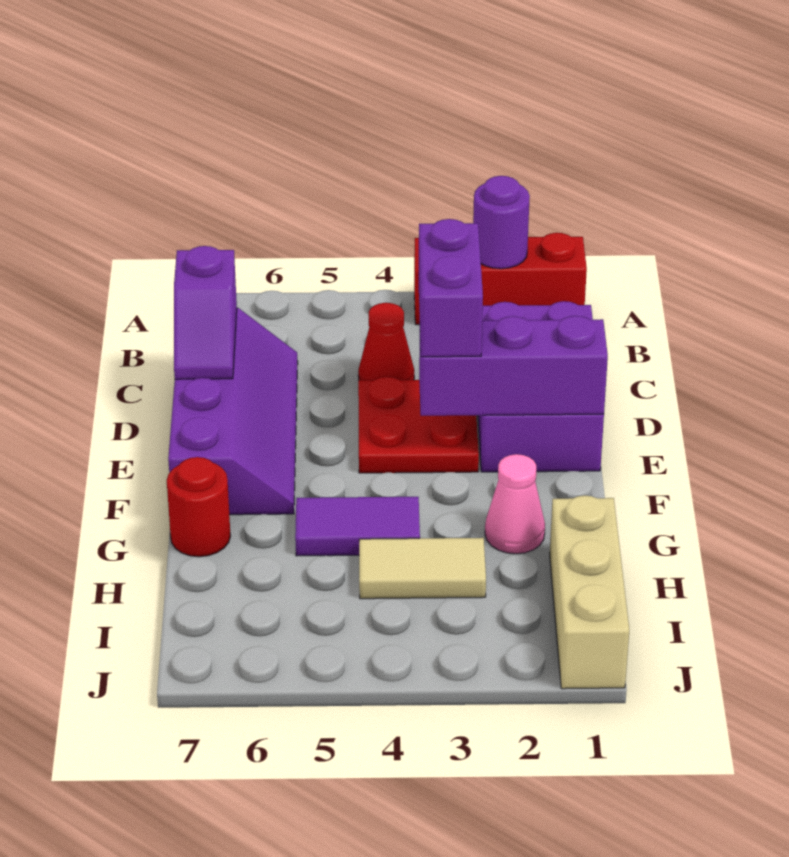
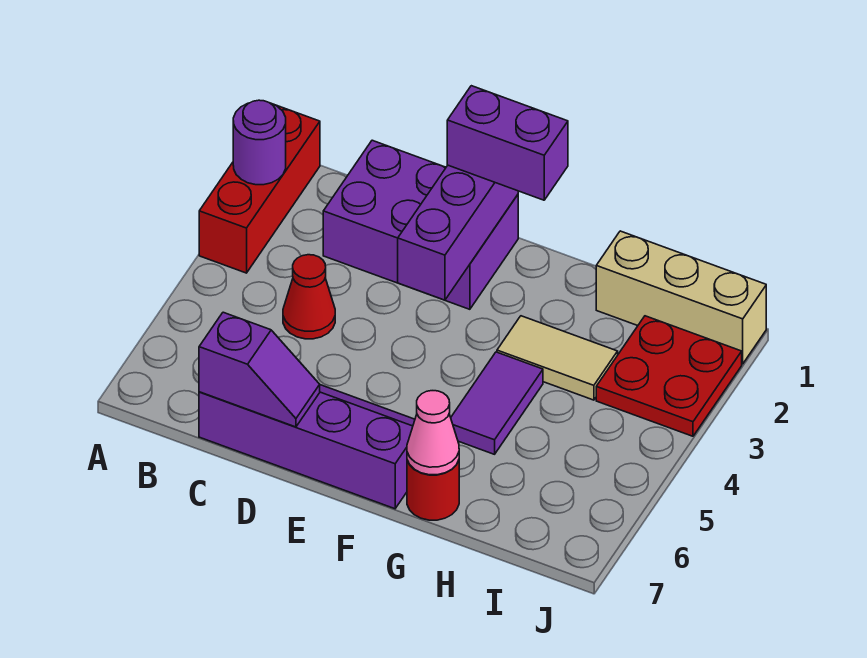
red 2x2 plate [358,377,479,473] -> red 2x2 plate moved to [596,316,742,436]
purple 1x2 brick [419,219,483,357] -> purple 1x2 brick moved to [447,86,568,200]
pink 1x1 cone [485,454,545,554] -> pink 1x1 cone moved to [407,391,459,475]
tan 1x2 tile [359,538,486,599] -> tan 1x2 tile turned to [497,316,618,400]

